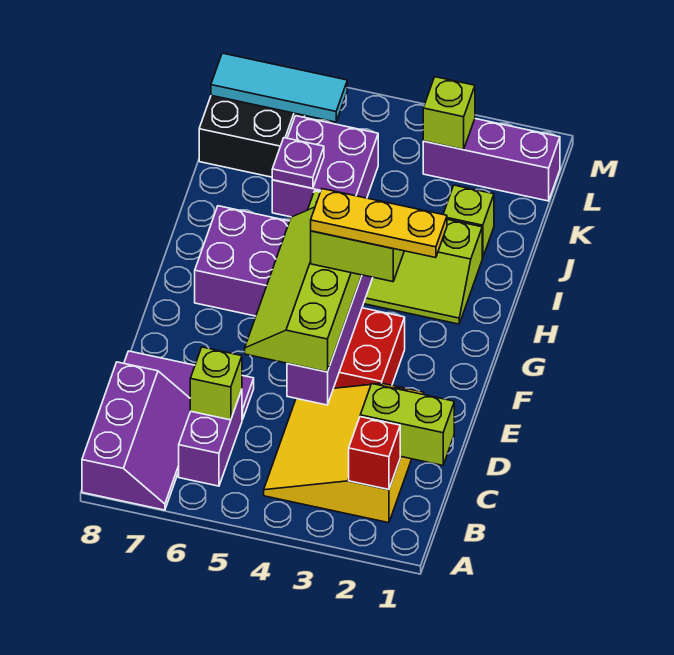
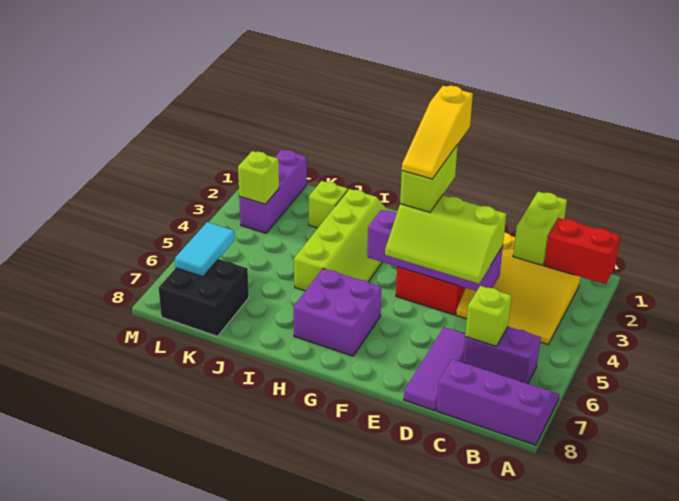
red 1x1 brick [349,417,400,490] -> red 1x2 brick [544,218,620,284]
lime 2x4 slope [245,207,362,372] -> lime 2x3 slope [385,195,506,284]
yellow 1x3 plate [311,189,447,258] -> yellow 1x3 slope [402,86,473,179]
purple 2x2 brick [272,116,378,217] -> none
purple 1x1 plate [272,138,324,188] -> none
cyan 1x3 tile [211,53,347,122] -> cyan 1x2 tile [175,222,234,277]

